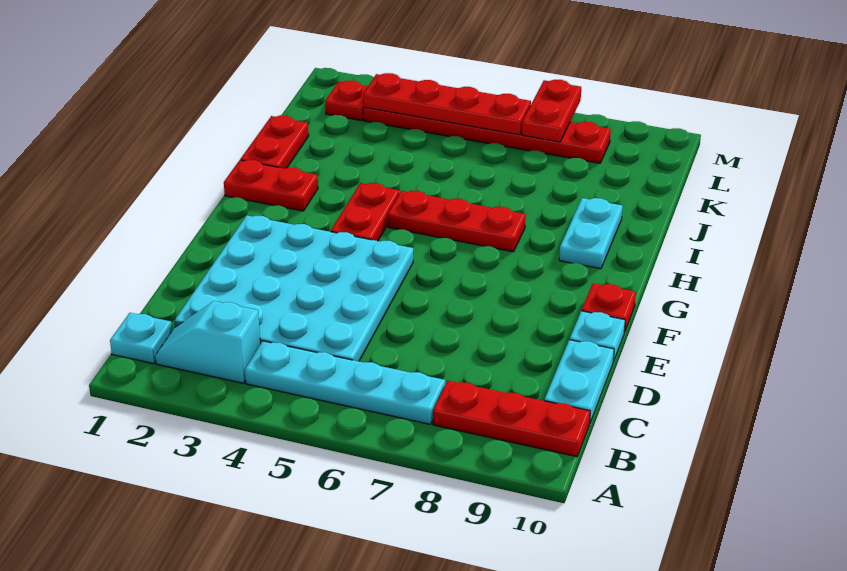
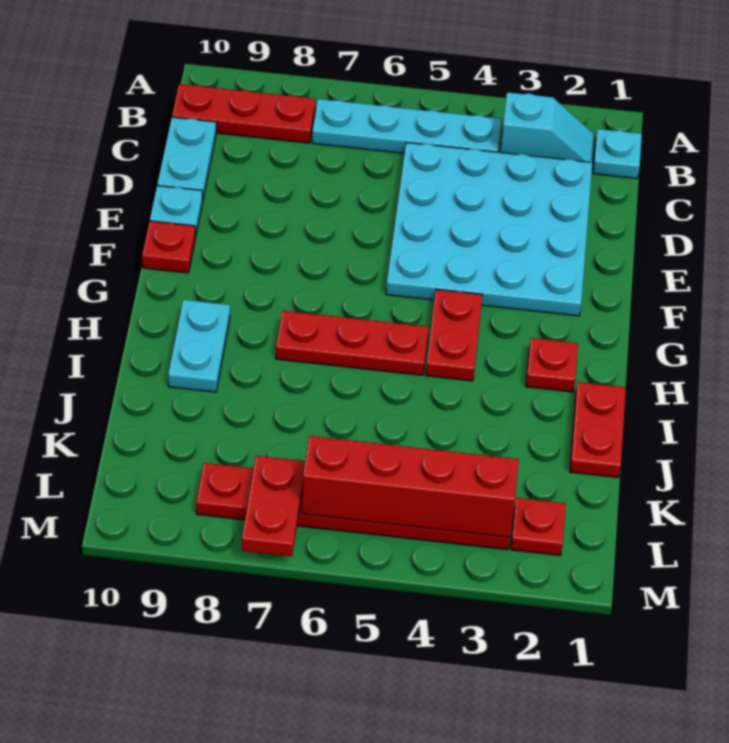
red 1x2 plate [224,160,318,211] -> red 1x1 plate [526,338,578,392]
red 1x4 plate [363,73,531,135] -> red 1x4 brick [301,436,519,538]

